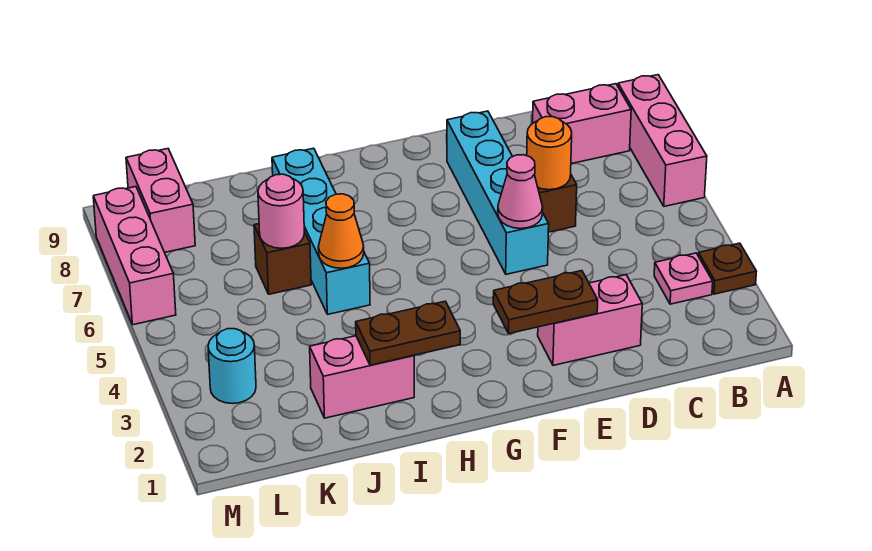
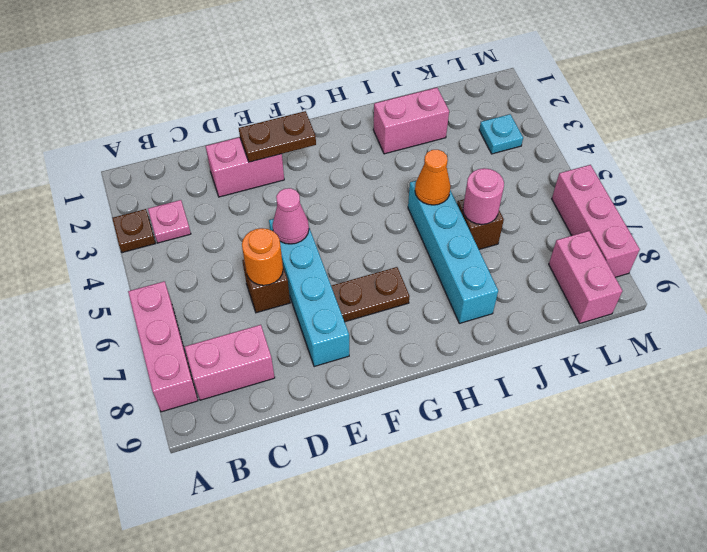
brown 1x2 plate [356,301,460,365] -> brown 1x2 plate moved to [331,267,410,322]
cyan 1x1 round brick [208,329,256,404] -> cyan 1x1 plate [479,114,523,154]

